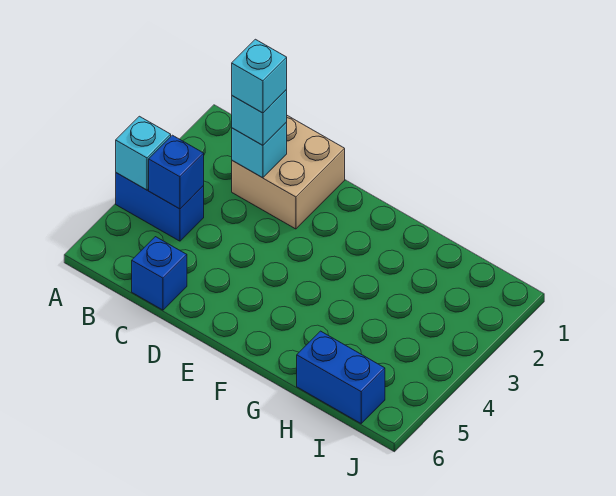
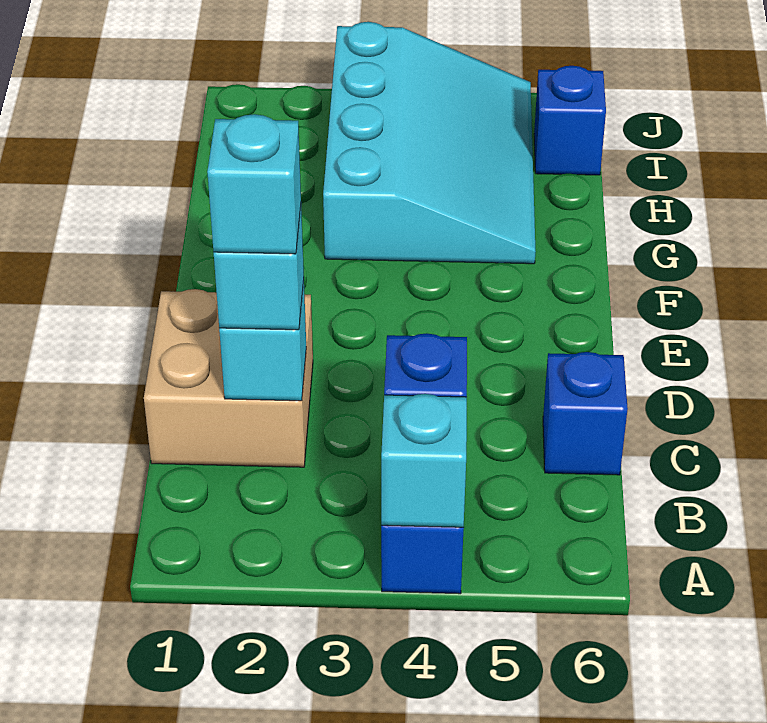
none -> cyan 3x4 slope [323,22,536,264]
blue 1x2 brick [297,331,385,424] -> blue 1x1 brick [534,66,606,175]

